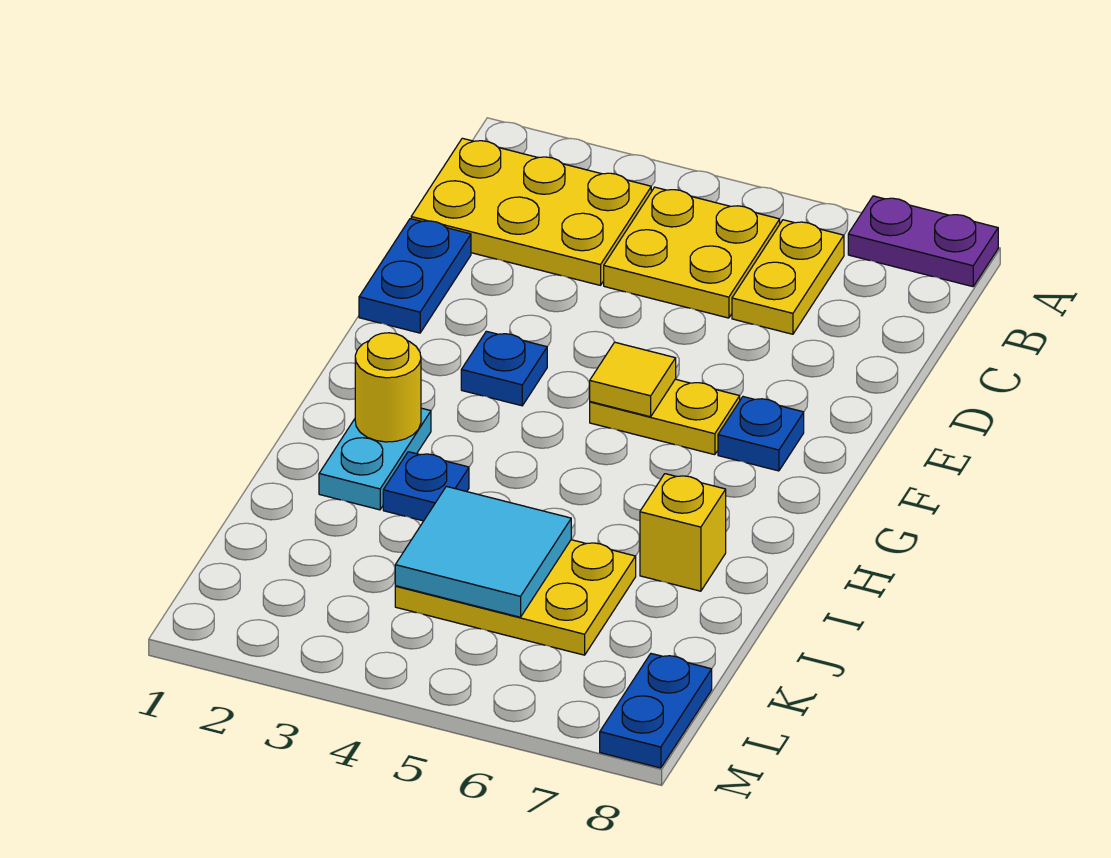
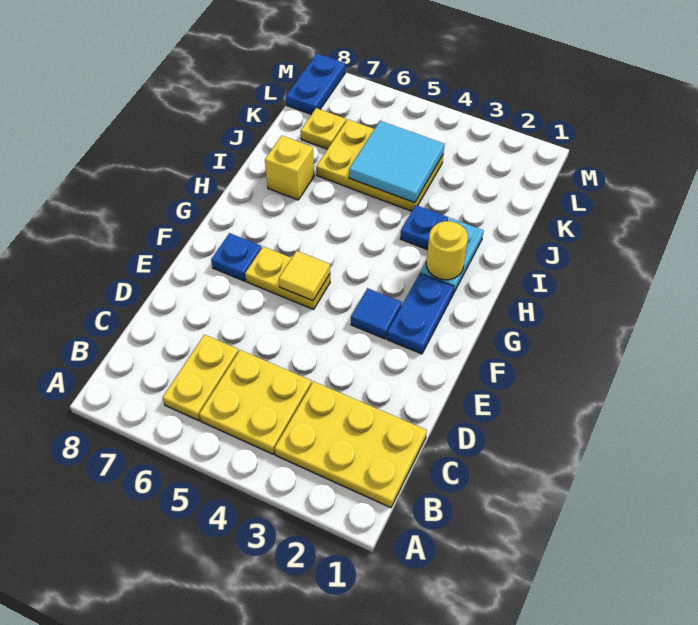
purple 1x2 plate [848,196,998,287] -> none
blue 1x2 plate [359,219,471,333] -> blue 1x2 plate moved to [387,274,454,354]
blue 1x1 plate [461,331,547,406] -> blue 1x1 tile [351,288,402,339]
none -> yellow 1x1 plate [301,108,346,149]

